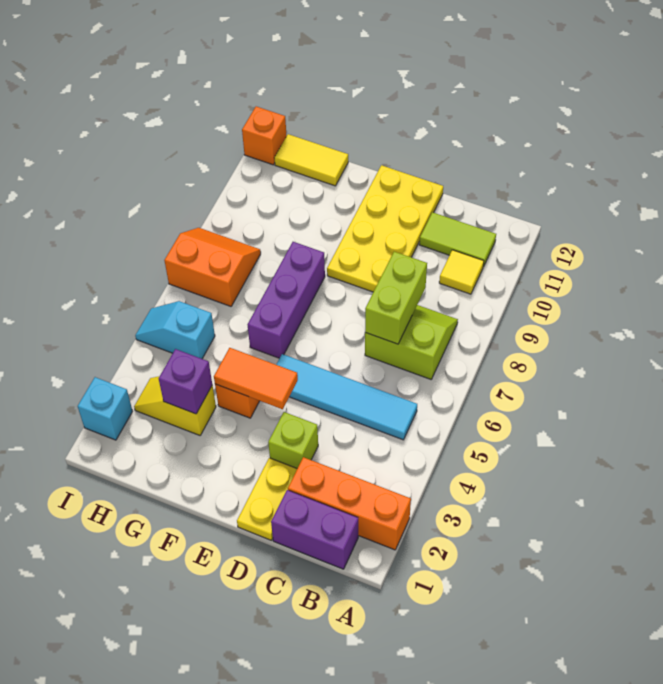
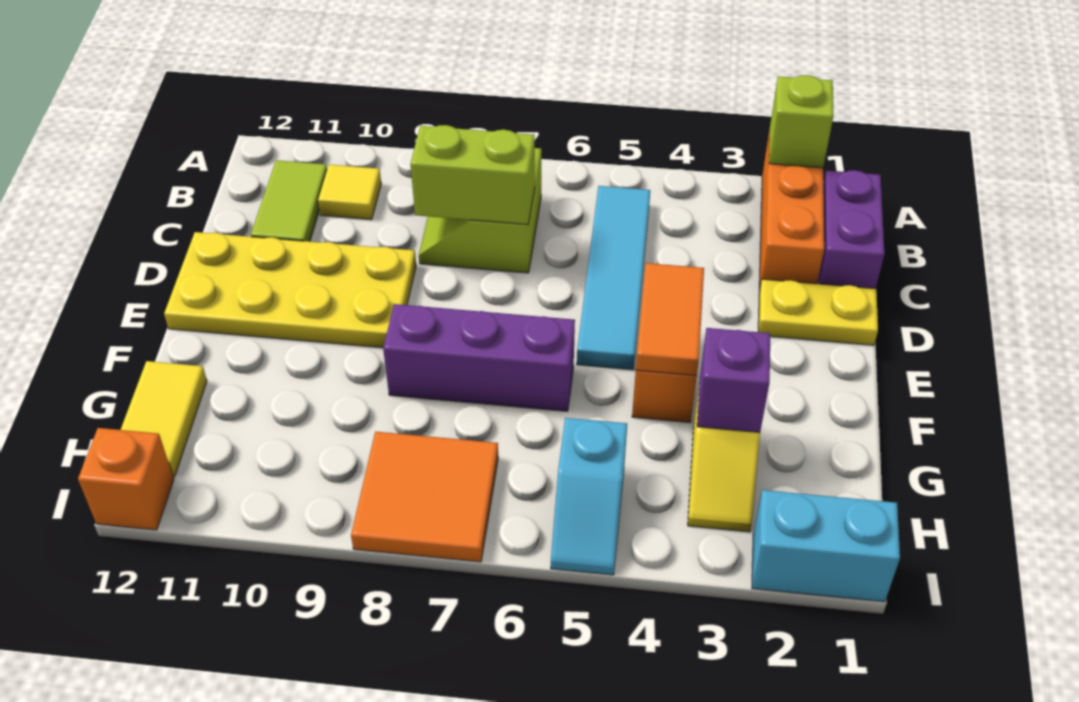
lime 1x1 brick [268,412,318,468] -> lime 1x1 brick moved to [769,75,833,168]
orange 2x2 slope [164,228,261,306] -> orange 2x2 tile [351,432,498,562]
cyan 1x1 brick [78,377,133,440] -> cyan 1x2 brick [752,490,900,602]

